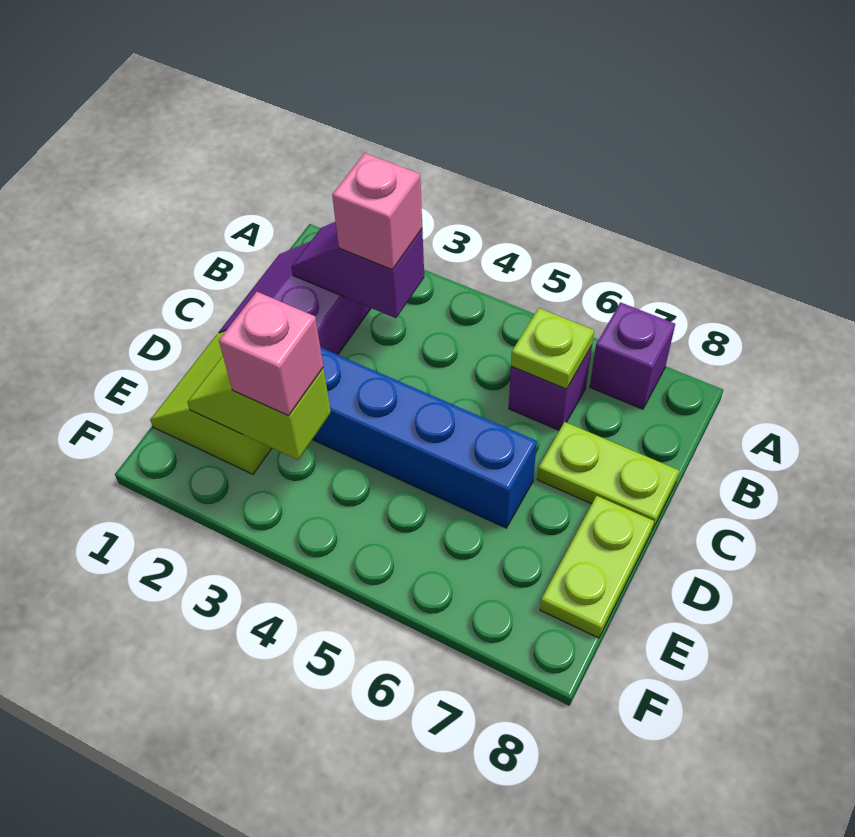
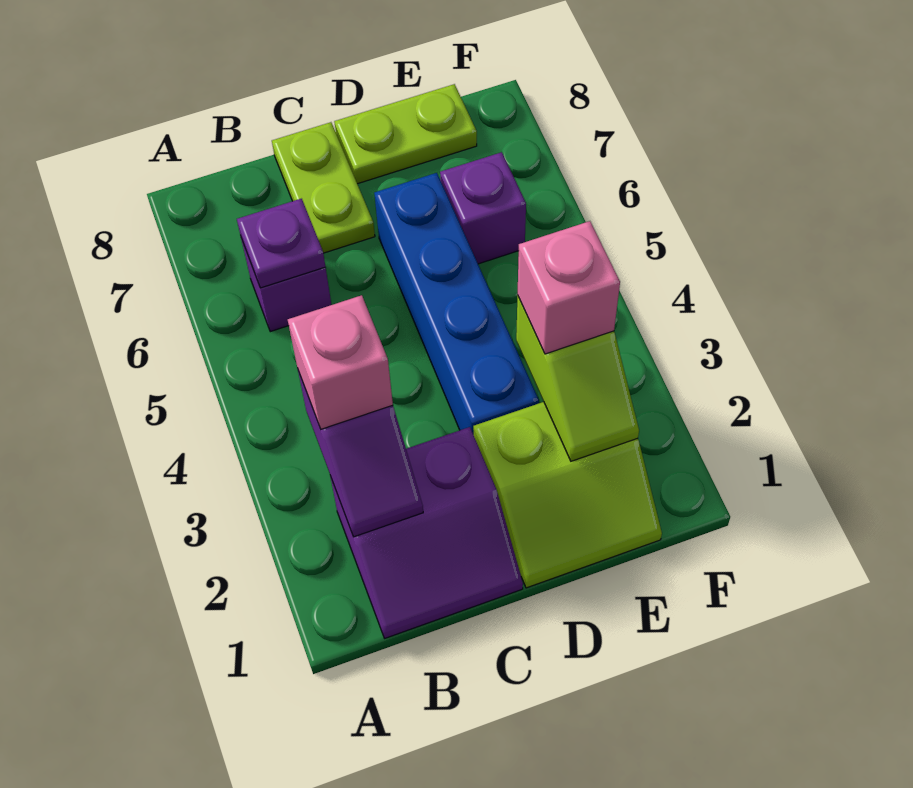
purple 1x1 brick [590,302,675,409] -> purple 1x1 brick moved to [440,152,526,264]
lime 1x1 plate [511,308,594,389] -> purple 1x1 plate [237,199,325,288]

